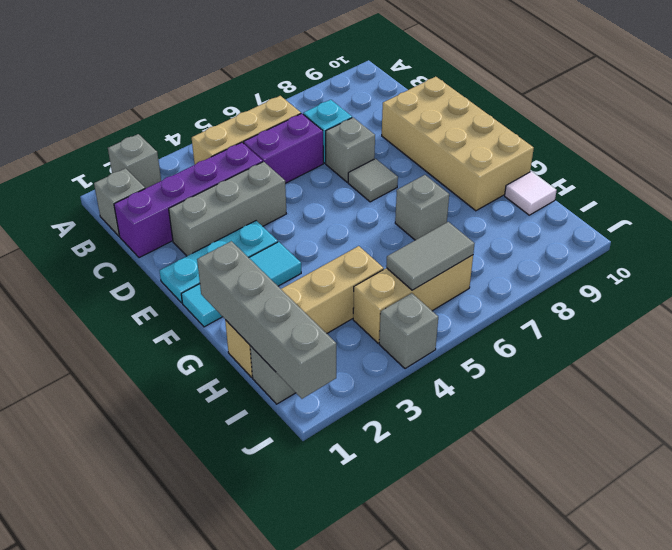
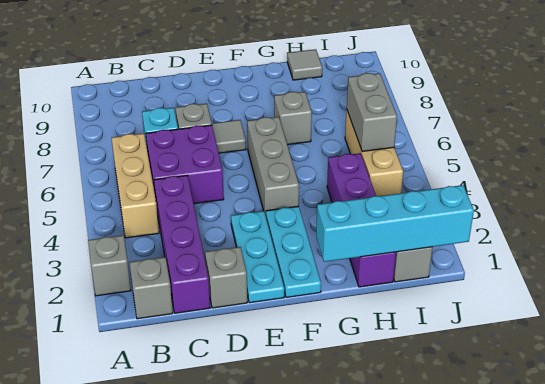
purple 1x2 brick [244,113,323,183] -> purple 2x2 brick [146,125,224,204]
grey 1x3 brick [169,162,286,256] -> grey 1x3 brick moved to [247,117,299,216]
tan 2x4 brick [382,77,534,211] -> none
cyan 1x3 tile [181,242,301,327] -> cyan 1x3 plate [266,206,321,297]
grey 1x4 brick [197,241,336,399] -> cyan 1x4 brick [316,185,474,262]
tan 1x4 brick [225,246,384,377] -> purple 1x4 brick [327,153,396,287]
white 1x1 tile [505,171,557,215] -> grey 1x1 tile [287,49,322,80]
grey 1x2 tile [386,222,475,290] -> grey 1x2 brick [347,73,397,151]
grey 1x1 brick [379,293,438,369] -> grey 1x1 brick moved to [205,247,247,308]

